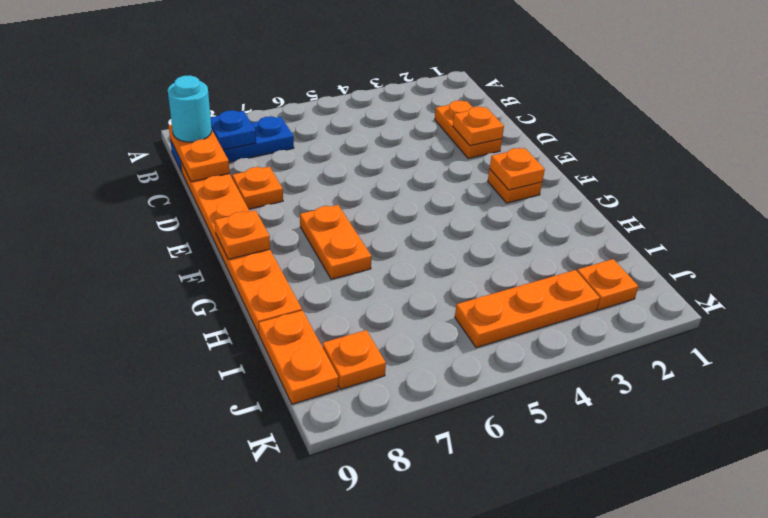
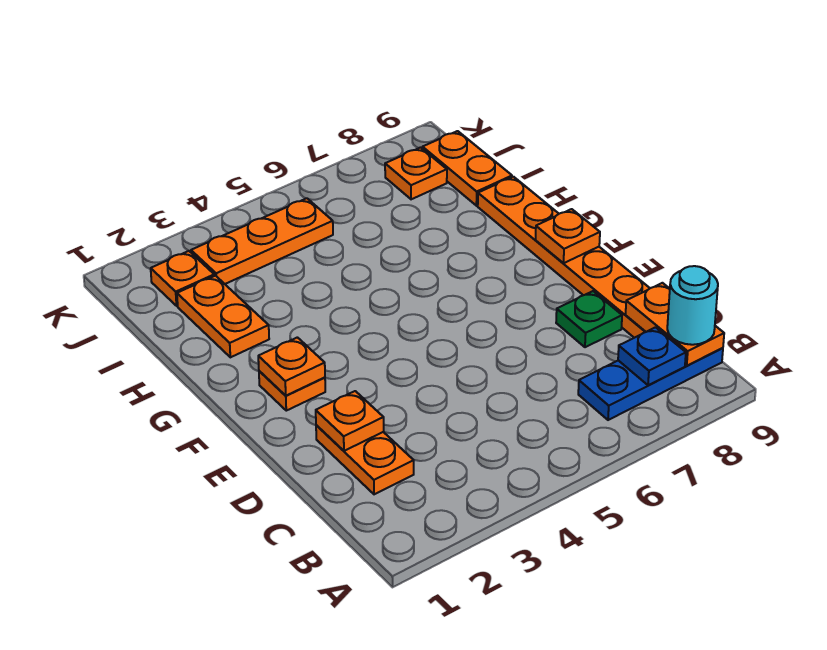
orange 1x1 plate [232,167,283,209] -> green 1x1 plate [556,291,622,347]
orange 1x2 plate [300,205,372,279] -> orange 1x2 plate moved to [177,276,269,357]

